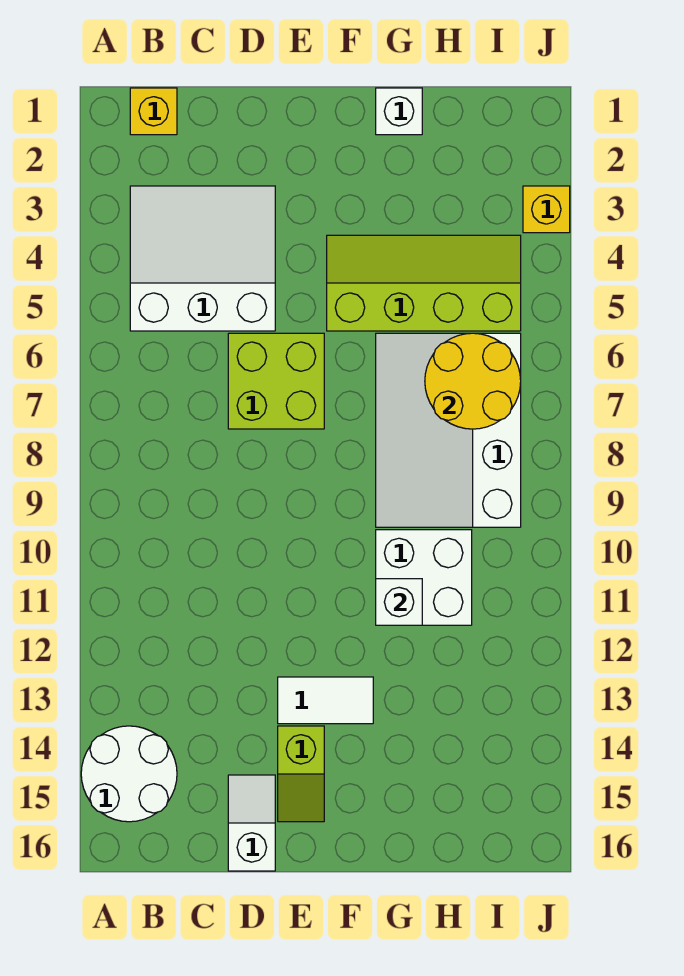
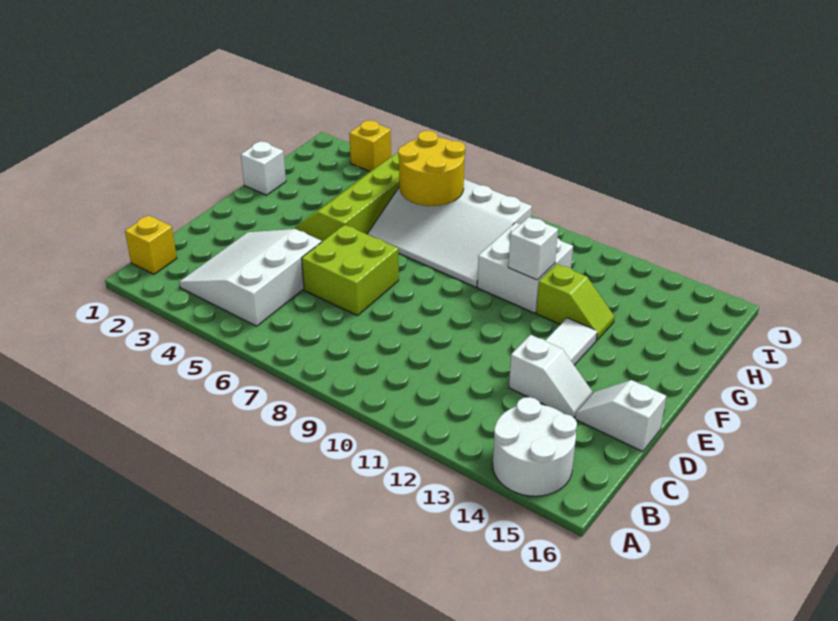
none -> white 1x2 slope [509,335,592,418]
lime 1x2 slope [278,726,324,822] -> lime 1x2 slope moved to [536,264,614,340]

